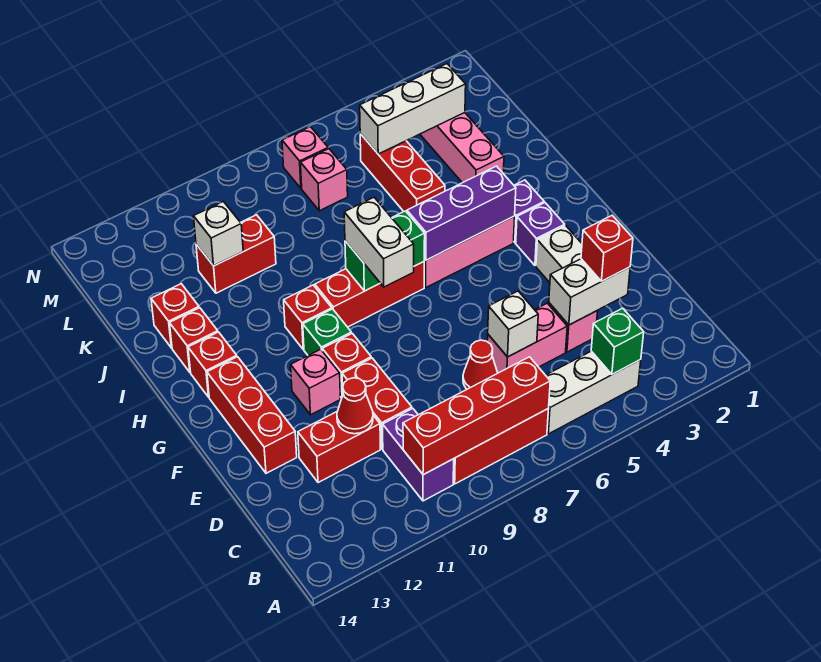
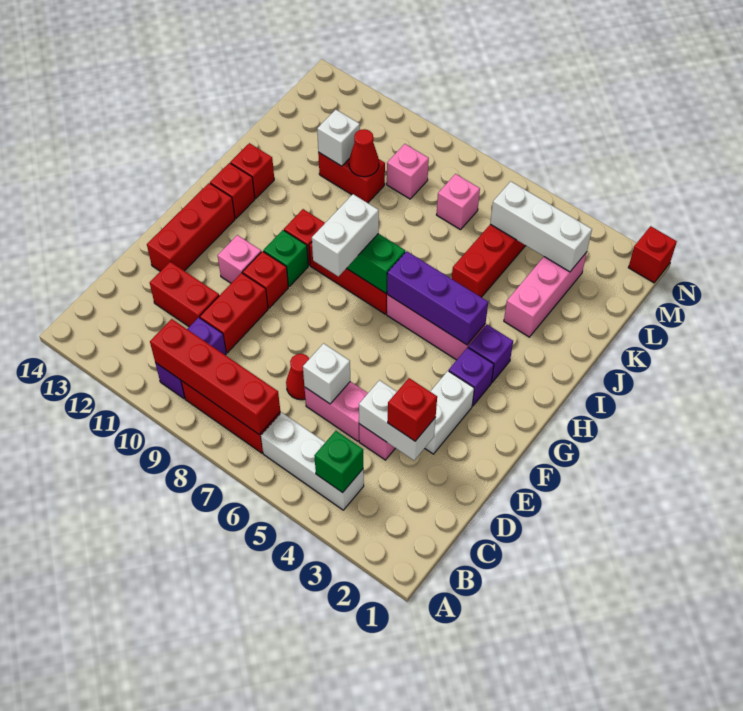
red 1x1 cone [337,378,373,434] -> red 1x1 cone moved to [349,129,379,177]
red 1x1 brick [151,284,199,348] -> red 1x1 brick moved to [628,226,677,283]
pink 1x1 brick [282,127,328,188] -> pink 1x1 brick moved to [387,144,429,199]

